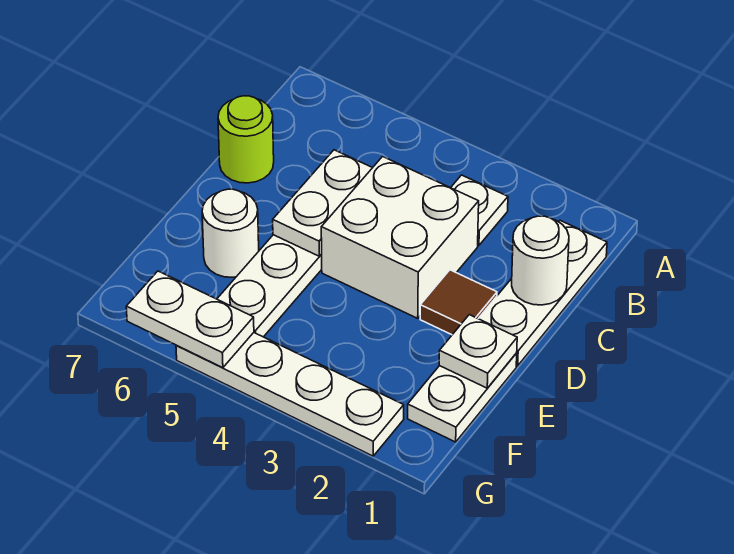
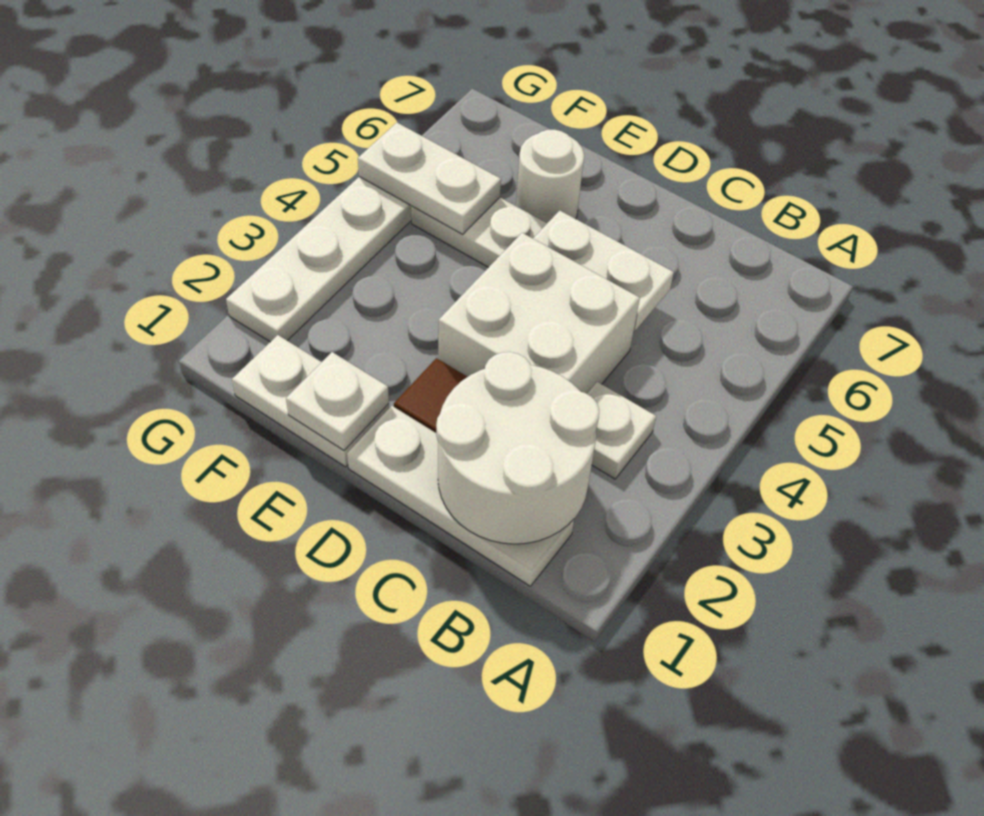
white 1x1 round brick [512,216,569,305] -> white 2x2 round brick [436,352,599,544]
lime 1x1 round brick [218,96,274,183] -> none
white 1x2 plate [126,271,254,368] -> white 1x2 plate turned to [358,123,501,234]

